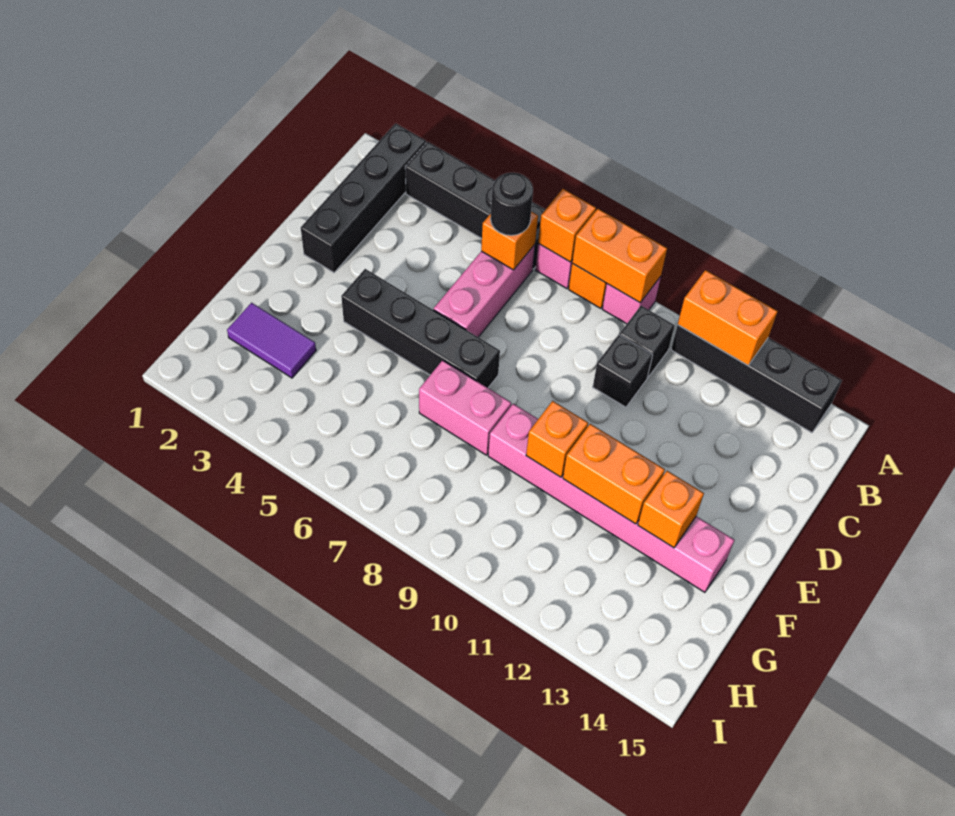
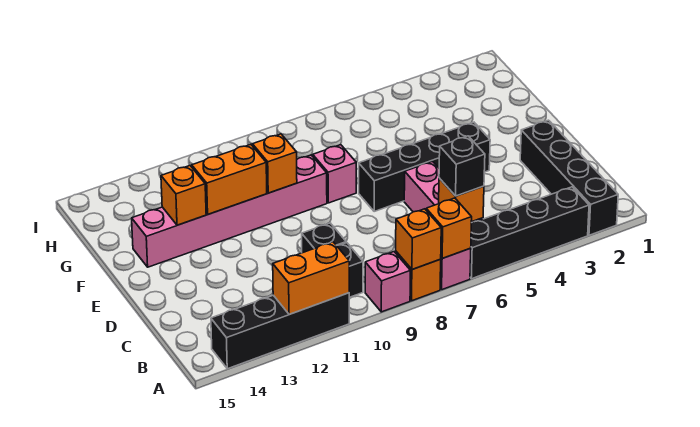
orange 1x2 brick [572,209,667,302] -> orange 1x1 brick [396,209,441,269]
black 1x1 round brick [490,173,533,235] -> black 1x1 brick [439,136,485,196]
pink 1x2 brick [419,360,511,455] -> pink 1x1 brick [313,145,356,203]
purple 1x2 tile [227,303,316,378] -> none

